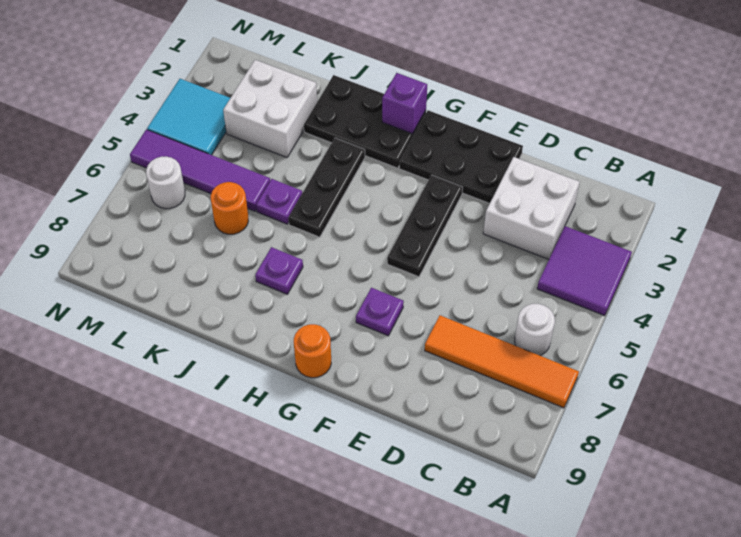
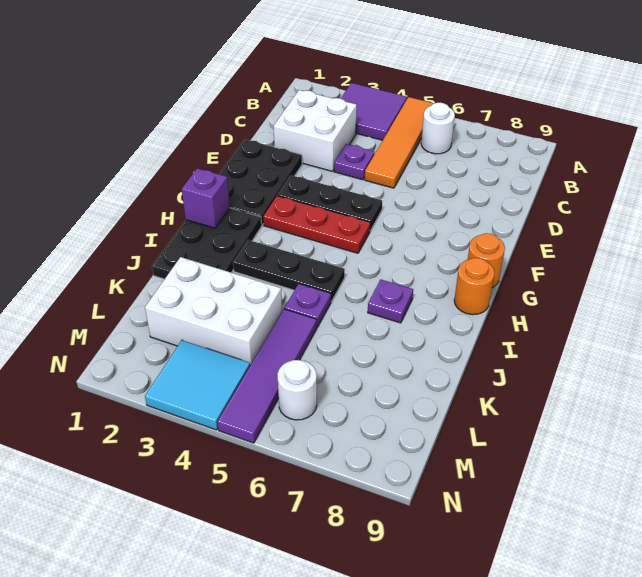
orange 1x4 tile [425,315,579,408] -> orange 1x4 tile moved to [365,97,434,188]
purple 1x1 plate [356,288,404,336] -> purple 1x1 plate moved to [334,144,374,180]
none -> red 1x3 plate [263,196,370,253]
white 2x2 brick [223,60,317,157] -> white 2x3 brick [145,257,282,365]
orange 1x1 round brick [211,182,248,234] -> orange 1x1 round brick moved to [454,258,495,315]

